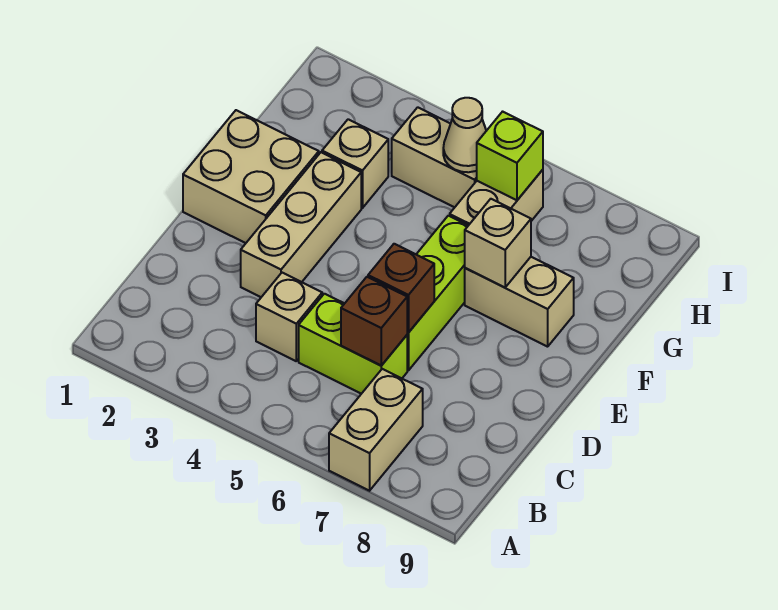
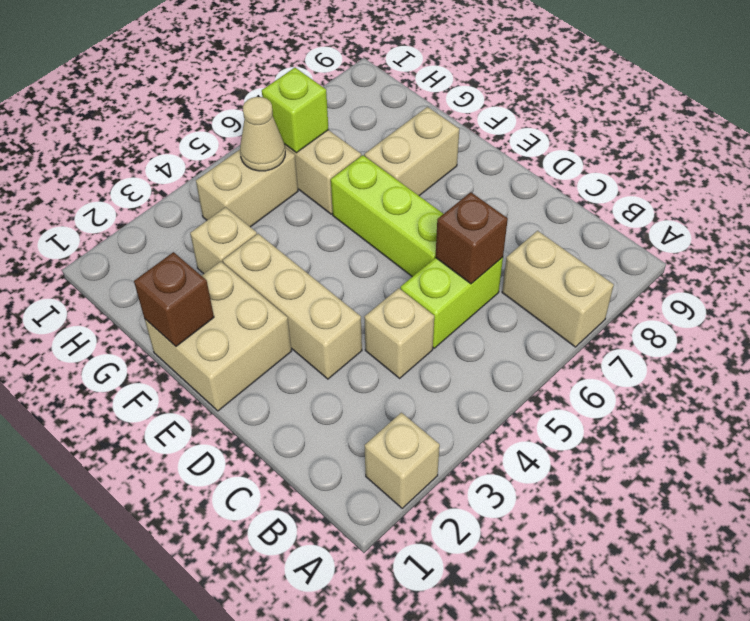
brown 1x1 brick [368,244,434,333] -> brown 1x1 brick moved to [134,252,214,346]
tan 1x1 brick [465,199,531,288] -> tan 1x1 brick moved to [365,413,440,508]

